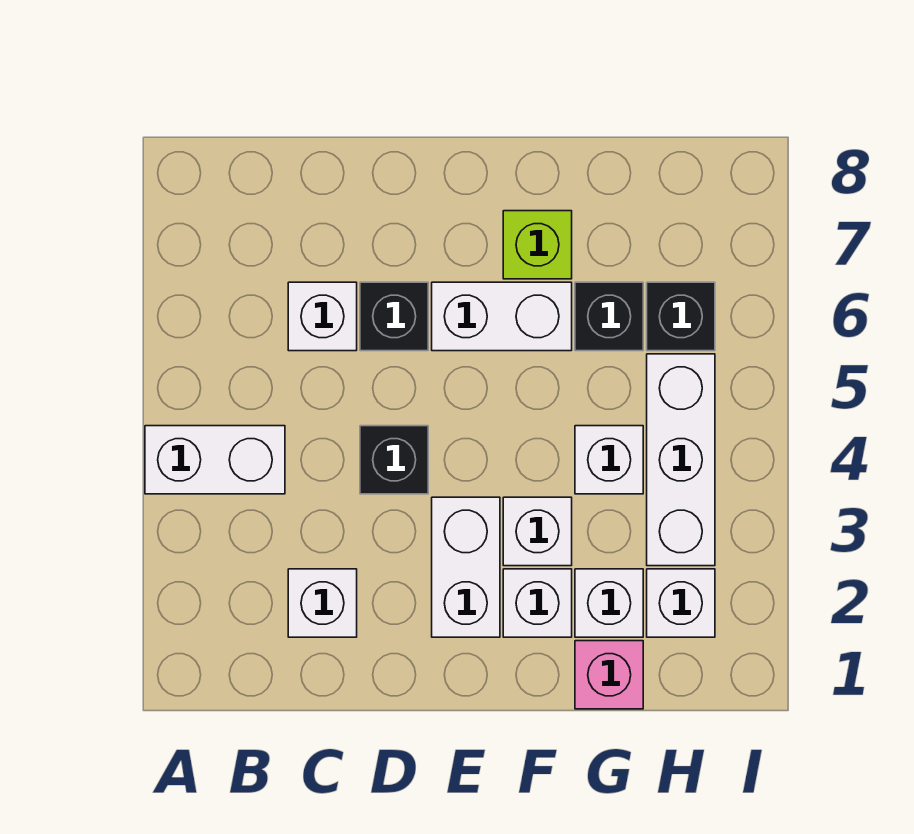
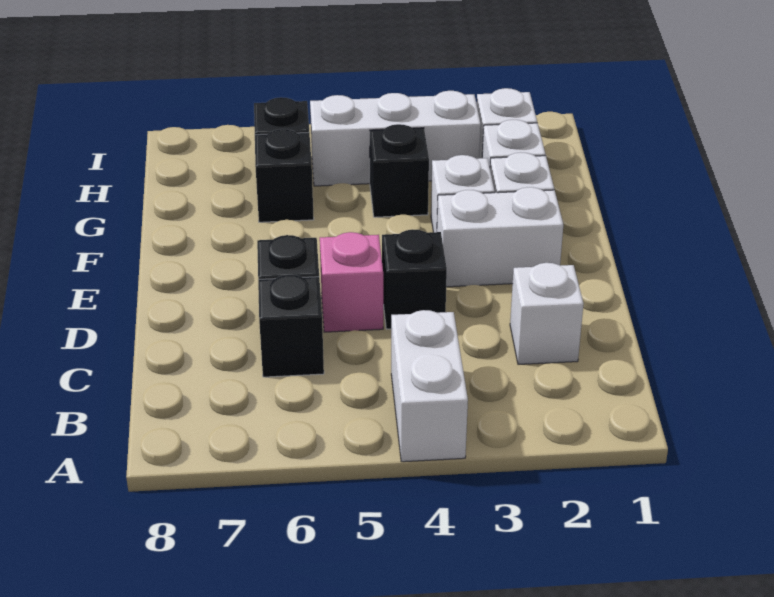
white 1x1 brick [288,282,357,351] -> black 1x1 brick [258,275,324,377]
white 1x2 brick [432,282,572,351] -> none
lime 1x1 brick [503,211,572,279] -> none
pink 1x1 brick [575,641,643,709] -> pink 1x1 brick moved to [320,232,383,332]
white 1x1 brick [575,426,643,494] -> black 1x1 brick [370,124,429,217]

